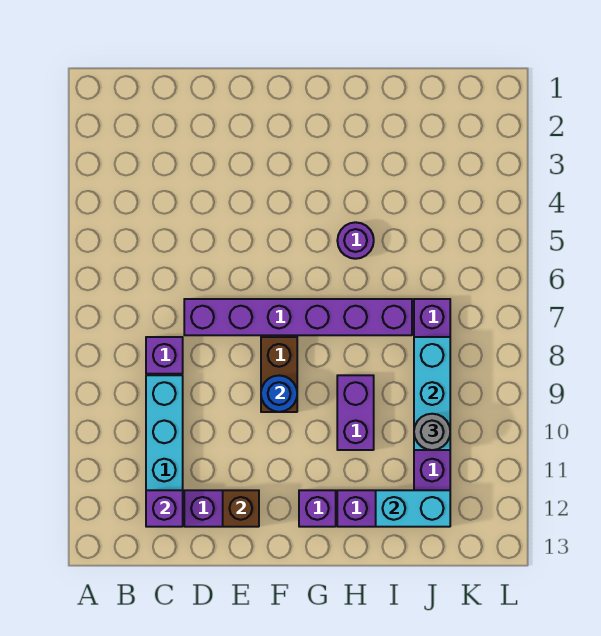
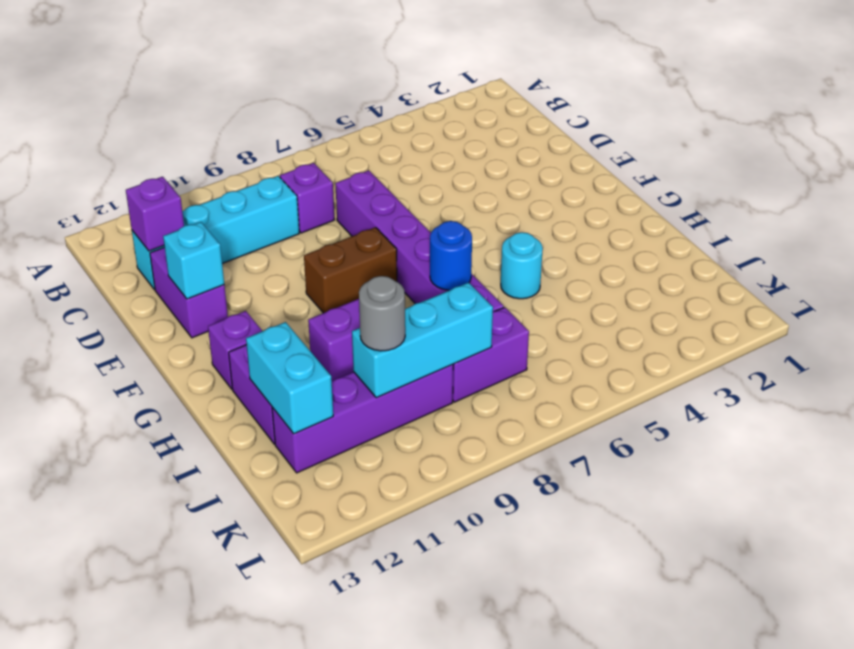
brown 1x1 brick [223,490,259,527] -> cyan 1x1 brick [163,222,224,299]
blue 1x1 round brick [261,375,297,412] -> blue 1x1 round brick moved to [430,221,472,290]
purple 1x1 round brick [337,222,374,259] -> cyan 1x1 round brick [501,232,543,299]

